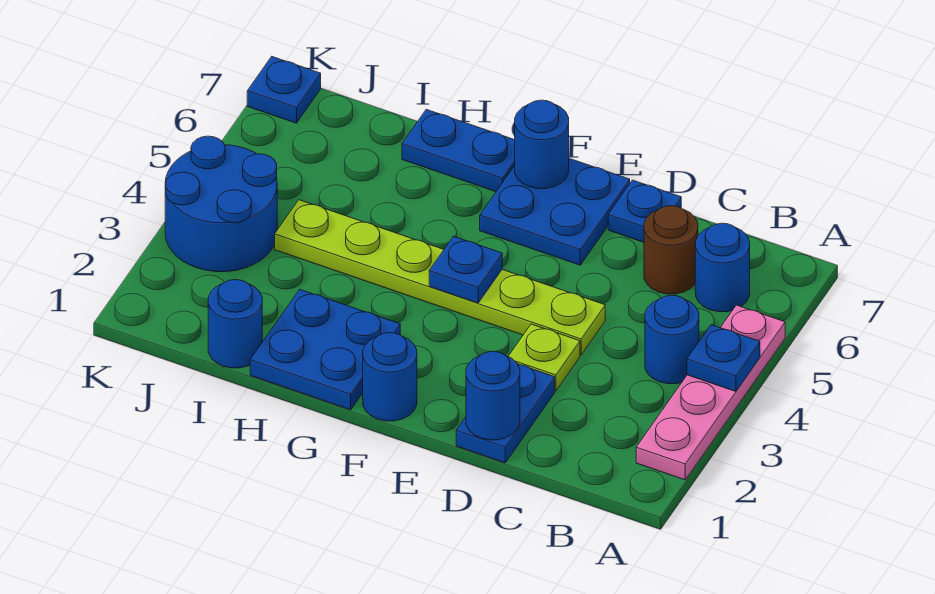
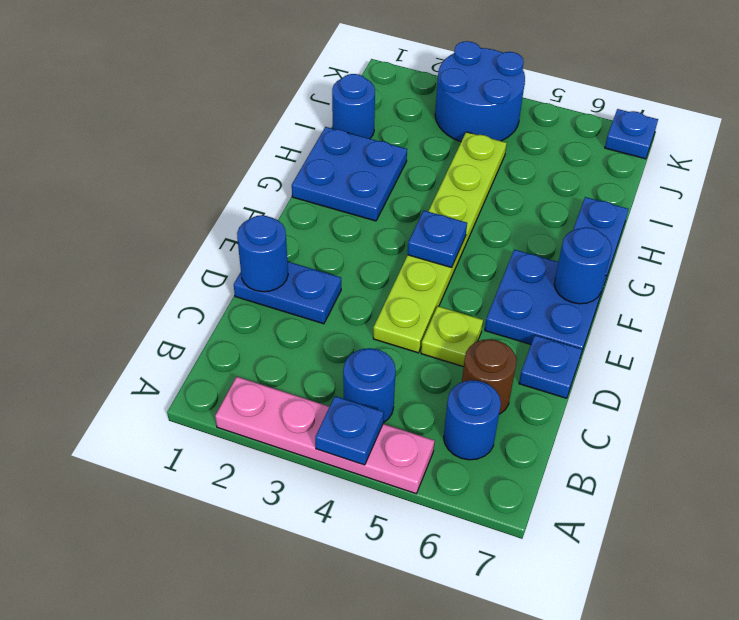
lime 1x1 plate [508,324,580,391] -> lime 1x1 plate moved to [421,306,483,367]
blue 1x1 round brick [363,333,417,421] -> none

